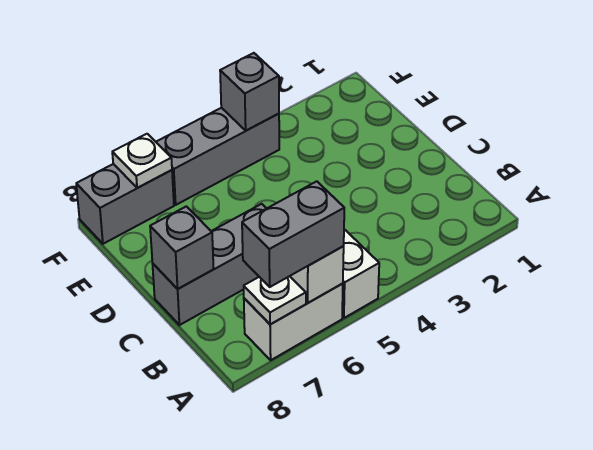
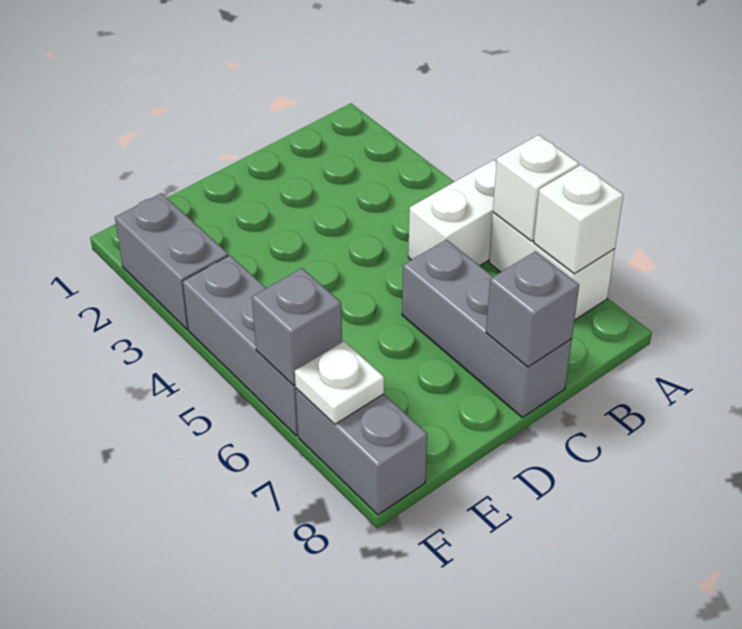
grey 1x2 brick [242,181,344,287] -> grey 1x2 brick moved to [115,193,228,329]
white 1x1 plate [244,276,306,324] -> white 1x1 brick [534,165,623,274]
grey 1x1 brick [220,53,279,131] -> grey 1x1 brick moved to [252,268,342,386]

